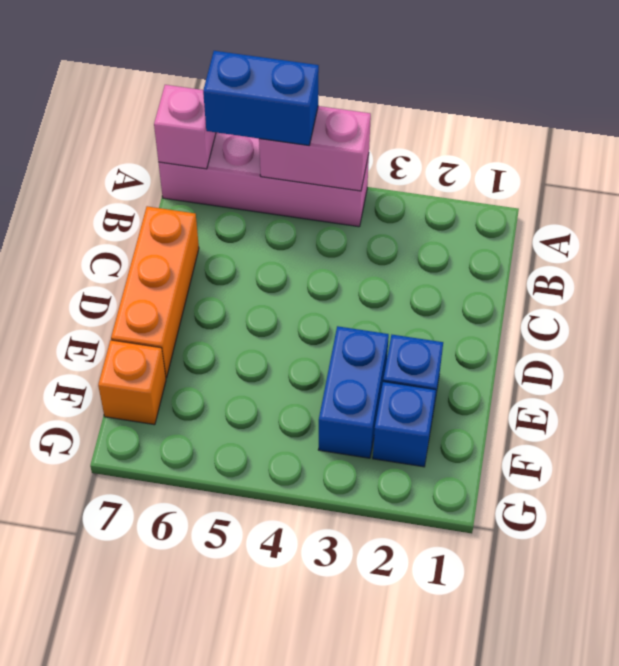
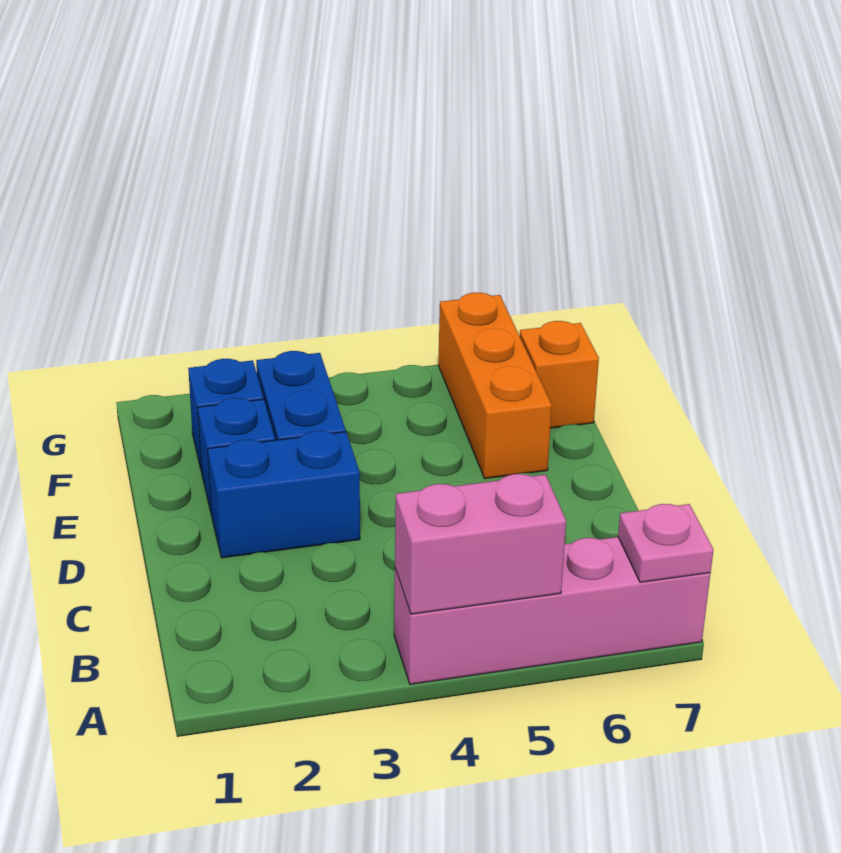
blue 1x2 brick [203,51,319,145] -> blue 1x2 brick moved to [208,431,360,558]
pink 1x1 brick [154,85,216,169] -> pink 1x1 plate [618,504,714,582]
orange 1x3 brick [111,206,199,378] -> orange 1x3 brick moved to [438,293,552,479]

